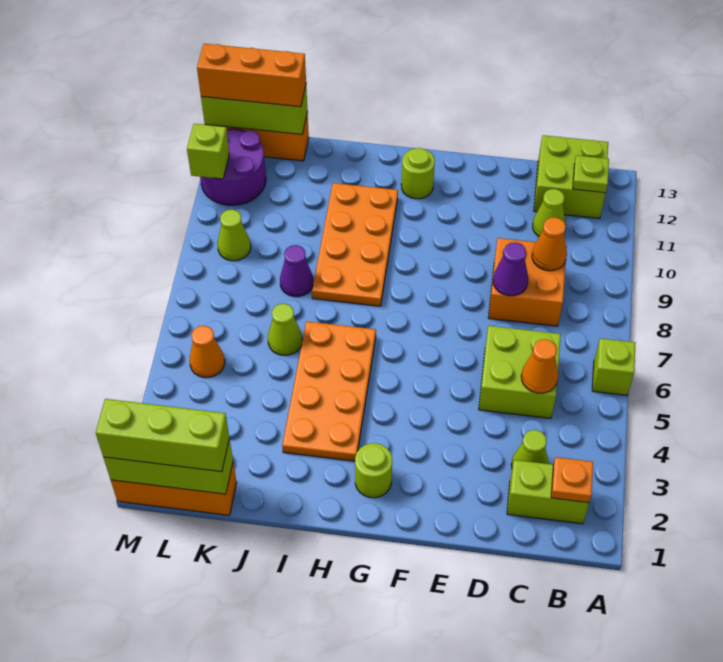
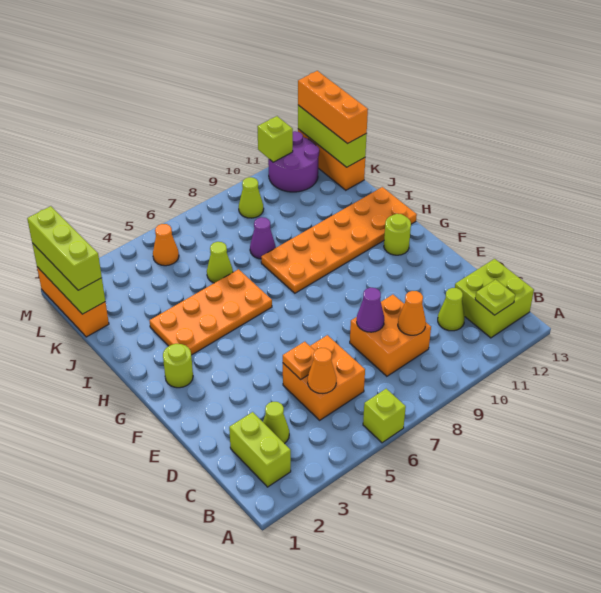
orange 1x1 plate [551,457,593,503] -> orange 1x1 plate moved to [283,342,315,380]
lime 2x2 brick [479,326,561,418] -> orange 2x2 brick [283,335,365,420]
orange 2x4 plate [312,183,398,306] -> orange 2x6 plate [261,187,417,293]

